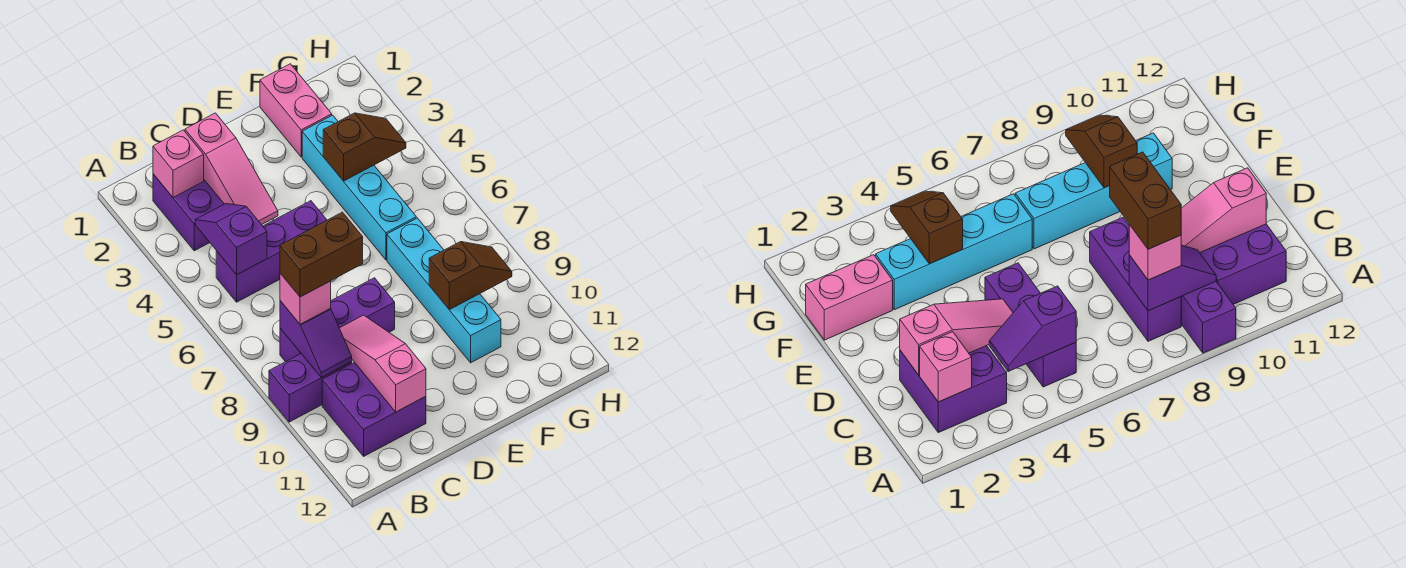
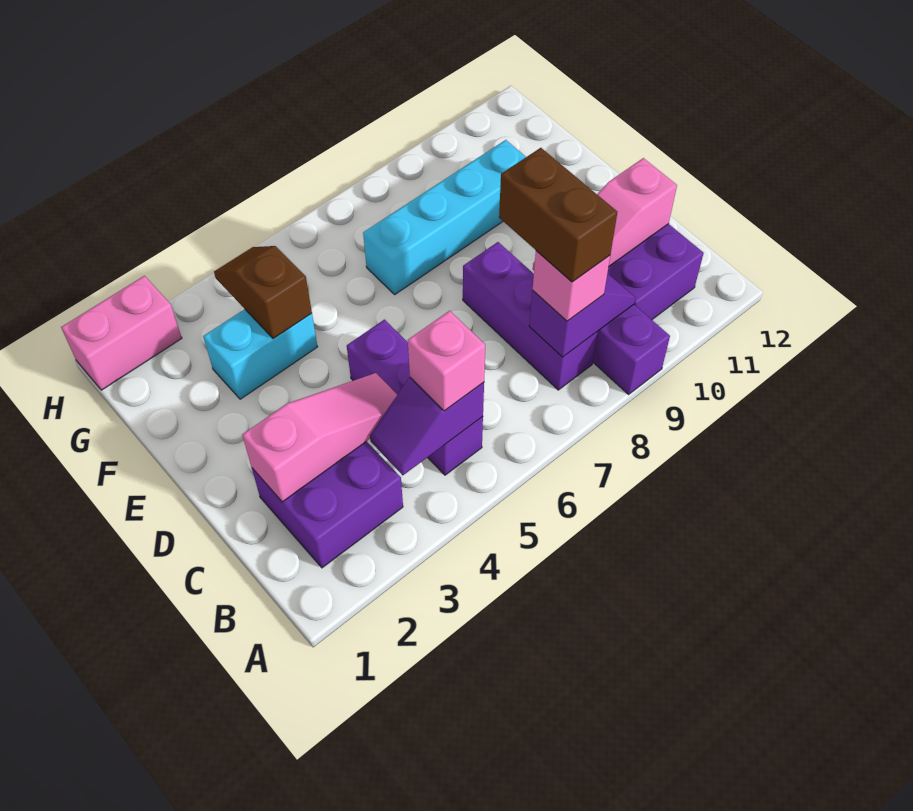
pink 1x1 brick [153,130,204,197] -> pink 1x1 brick moved to [408,311,485,411]
pink 1x2 brick [260,64,332,157] -> pink 1x2 brick moved to [61,276,182,390]
cyan 1x4 brick [302,115,416,260] -> cyan 1x2 brick [203,309,317,399]
brown 1x2 slope [429,242,512,310] -> none

